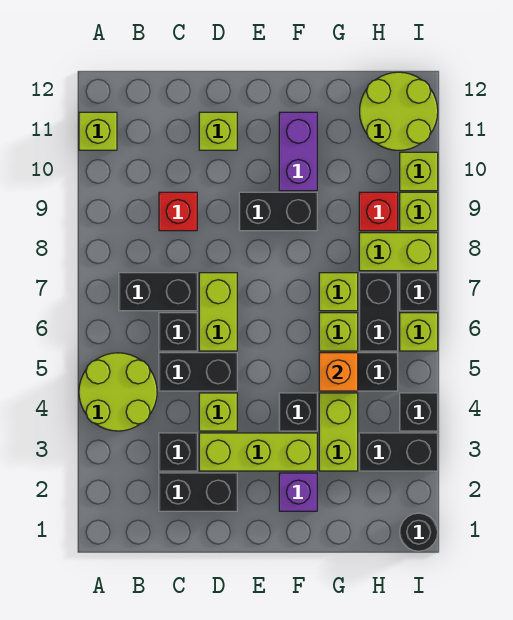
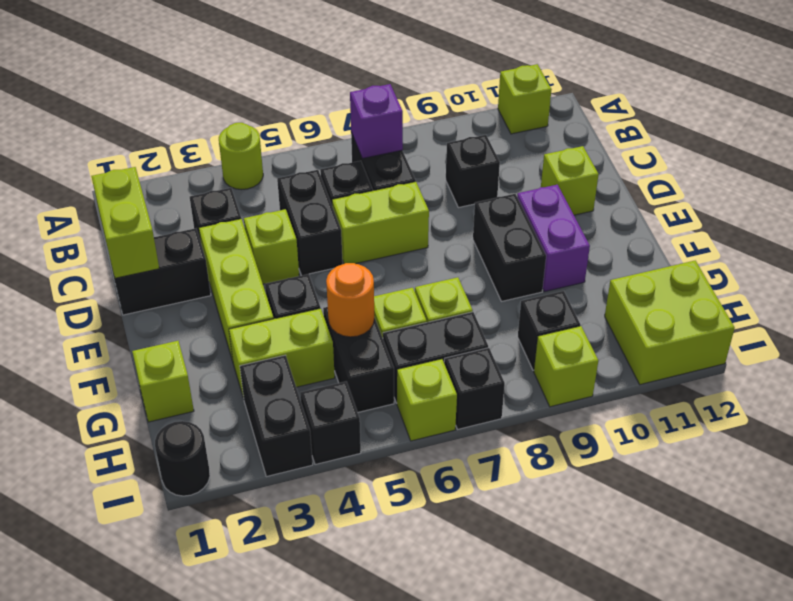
lime 2x2 round brick [79,353,157,431] -> lime 1x1 round brick [219,123,263,190]
black 1x2 brick [159,473,237,511] -> black 1x2 brick turned to [109,228,211,315]
red 1x1 brick [159,192,197,231] -> black 1x1 brick [446,135,500,208]
purple 1x1 brick [279,473,317,511] -> purple 1x1 brick moved to [350,84,403,158]
purple 1x2 brick [279,112,317,191] -> purple 1x2 brick turned to [517,185,590,292]
orange 1x1 brick [319,353,358,391] -> orange 1x1 round brick [326,263,374,337]
lime 1x2 brick [359,233,438,271] -> lime 1x2 brick moved to [91,167,159,278]
red 1x1 brick [359,192,398,231] -> black 1x1 brick [518,291,580,370]
lime 2x2 round brick [360,72,438,150] -> lime 2x2 brick [605,261,735,385]
lime 1x1 brick [400,152,438,191] -> lime 1x1 brick moved to [132,341,194,422]

